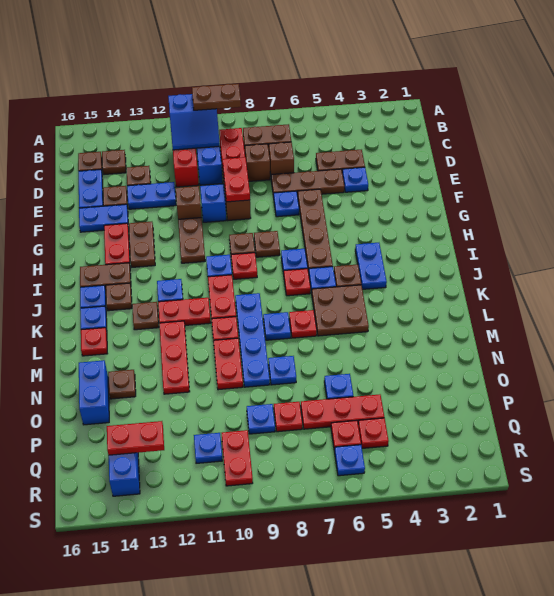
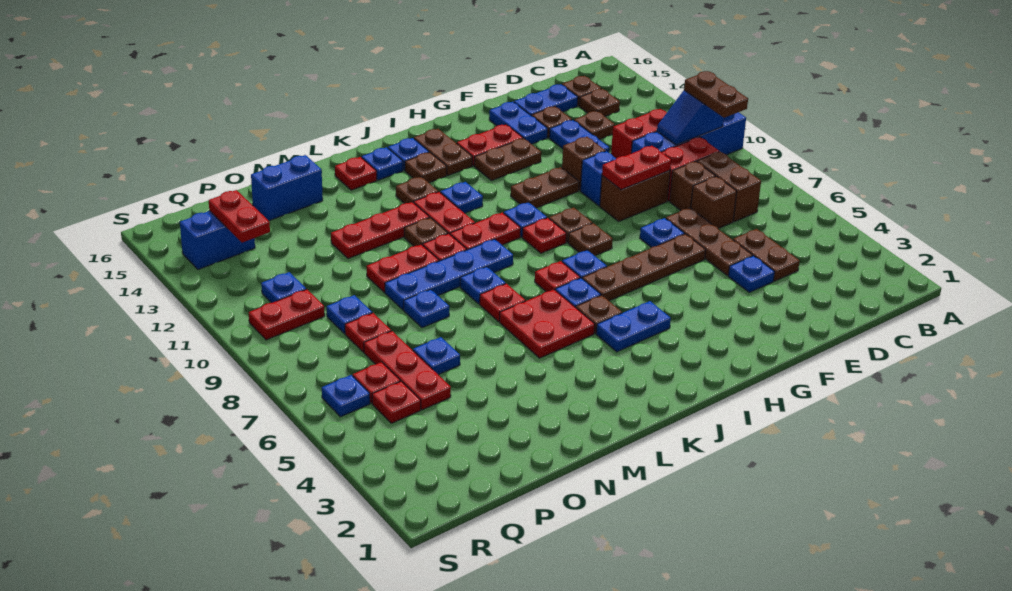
blue 2x2 slope [168,94,220,150] -> blue 1x2 slope [657,90,724,145]
brown 2x2 plate [312,285,369,336] -> red 2x2 plate [500,290,595,358]
brown 1x1 plate [108,370,136,399] -> brown 1x1 plate moved to [404,218,448,246]

